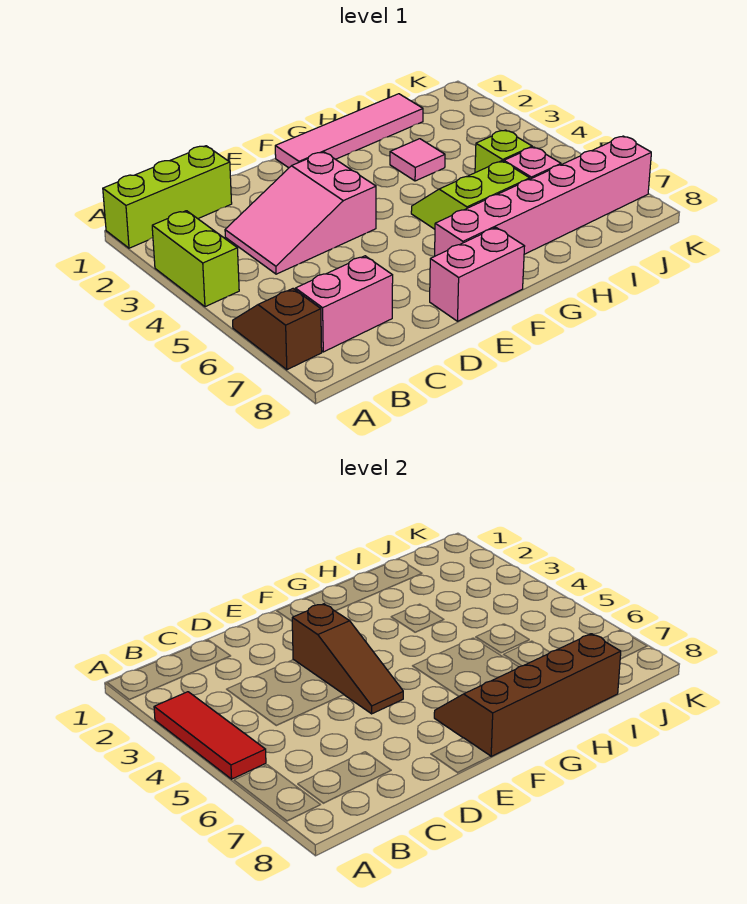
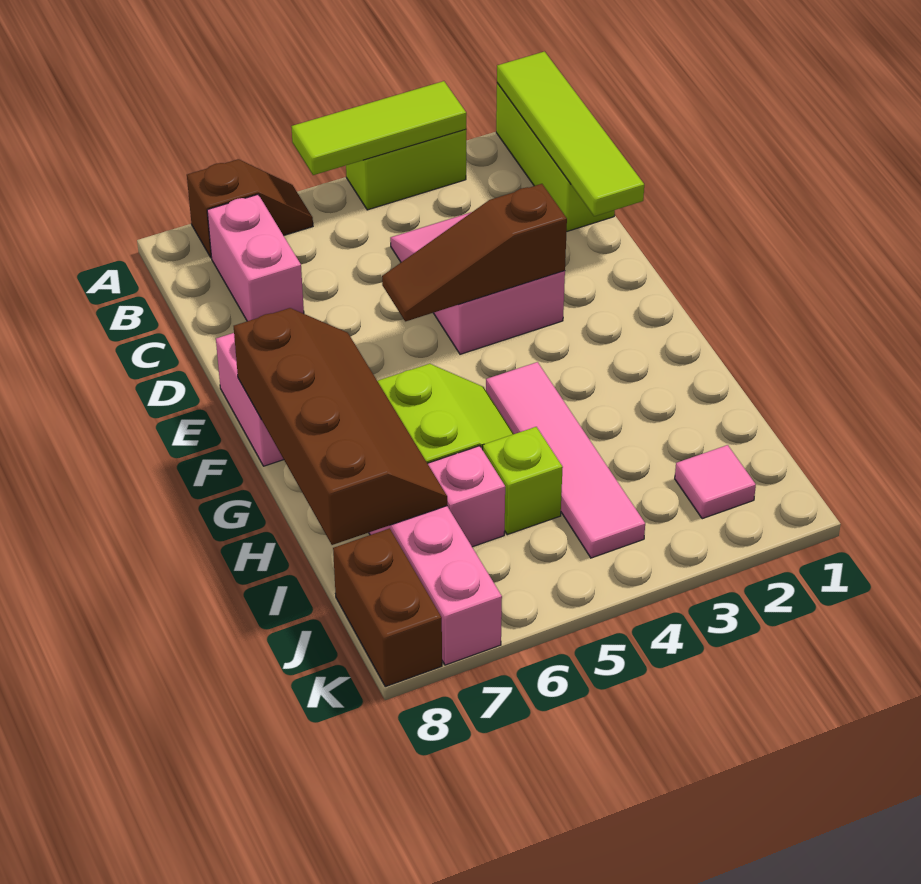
none -> lime 1x4 tile [497,52,644,216]
red 1x3 tile [154,692,266,779] -> lime 1x3 tile [291,81,466,175]
pink 1x4 tile [275,94,423,168] -> pink 1x4 tile moved to [486,362,645,558]
pink 1x1 tile [390,139,445,181] -> pink 1x1 tile moved to [675,445,756,519]
none -> brown 1x2 brick [333,528,442,687]

